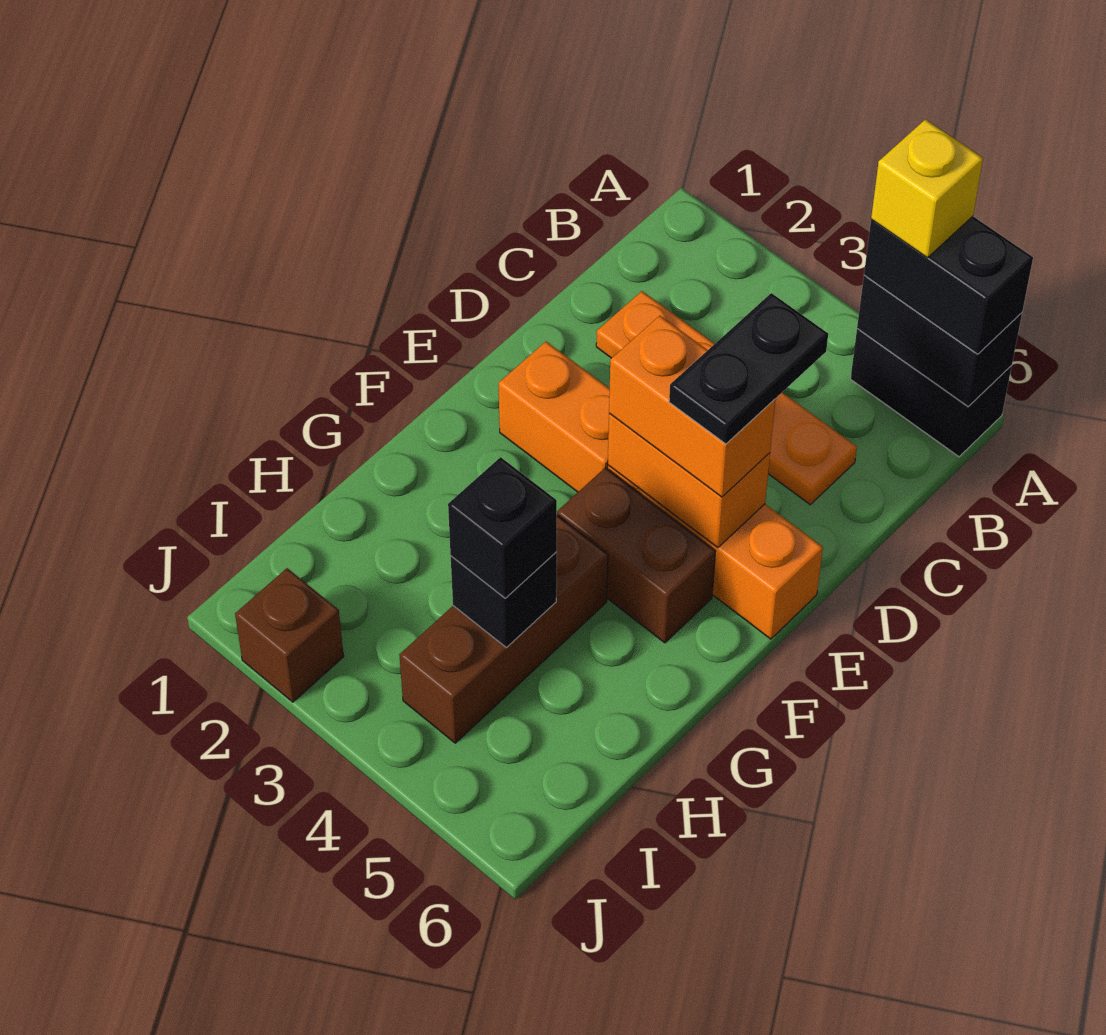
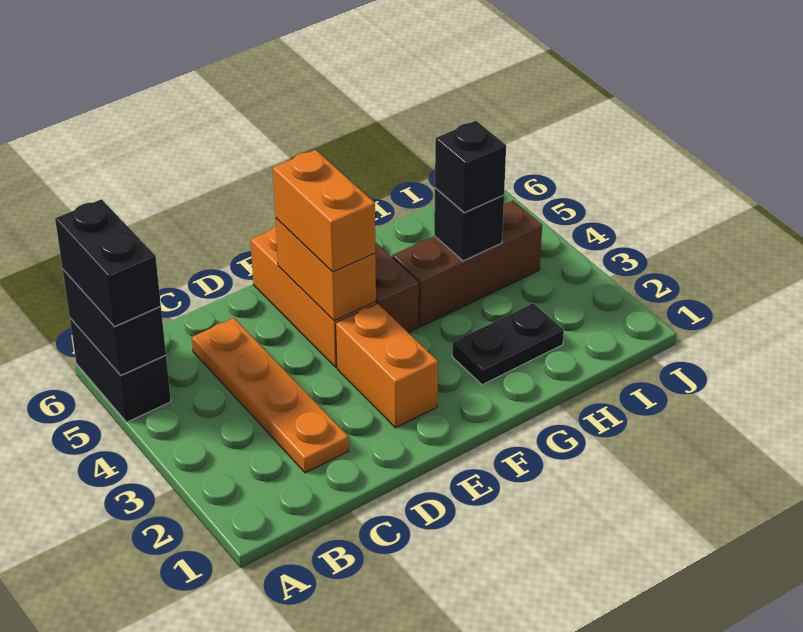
yellow 1x1 brick [871,119,983,258] -> none
black 1x2 plate [669,293,828,444] -> black 1x2 plate moved to [452,303,564,385]
brown 1x1 brick [235,568,344,702] -> none

